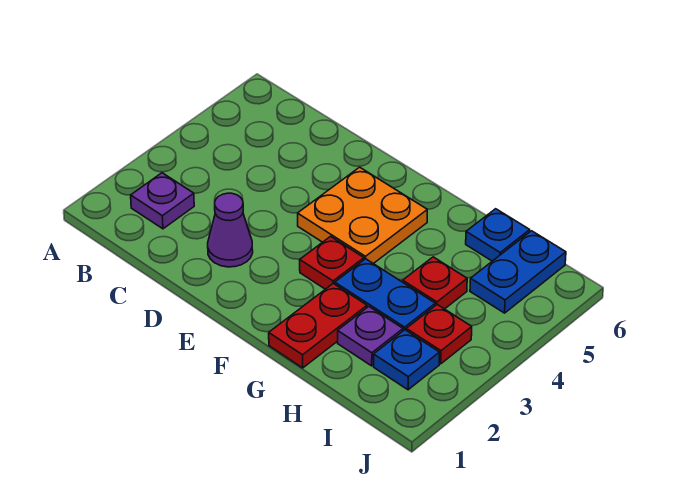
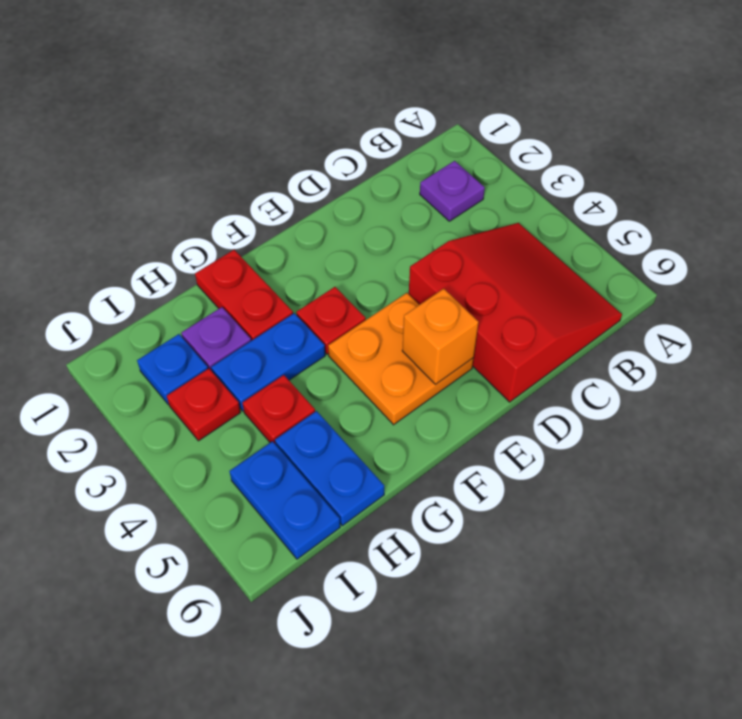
none -> red 3x3 slope [409,223,622,402]
purple 1x1 cone [208,193,253,267] -> none
none -> orange 1x1 brick [402,289,478,384]
blue 1x1 plate [466,209,530,261] -> blue 1x2 plate [275,411,384,526]

